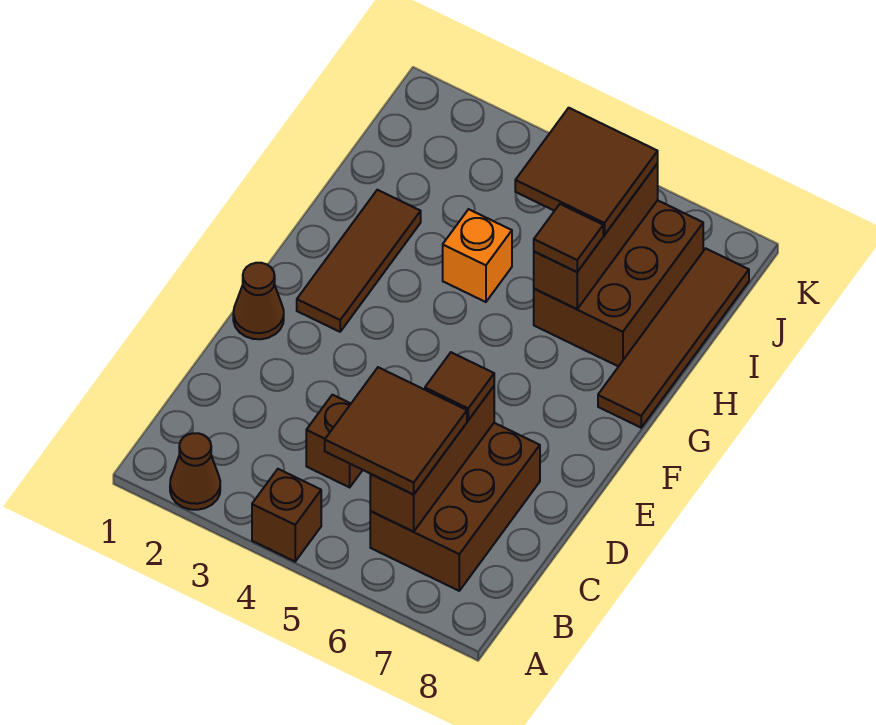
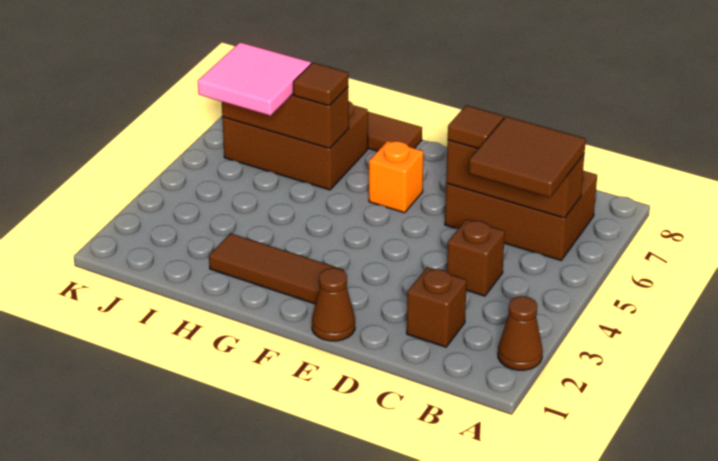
brown 1x1 brick [252,469,321,561] -> brown 1x1 brick moved to [407,267,467,347]
orange 1x1 brick [443,209,512,302] -> orange 1x1 brick moved to [369,141,424,213]
brown 2x2 tile [515,108,658,235] -> pink 2x2 tile [198,42,311,116]

